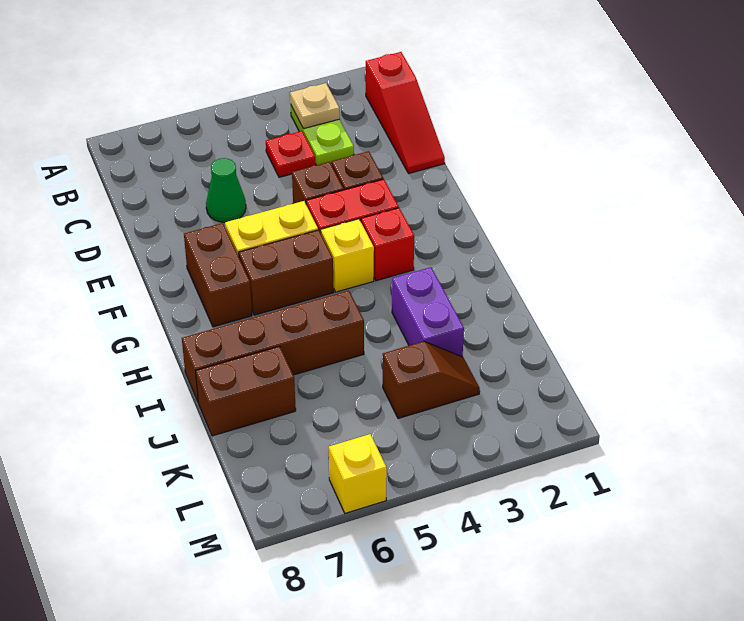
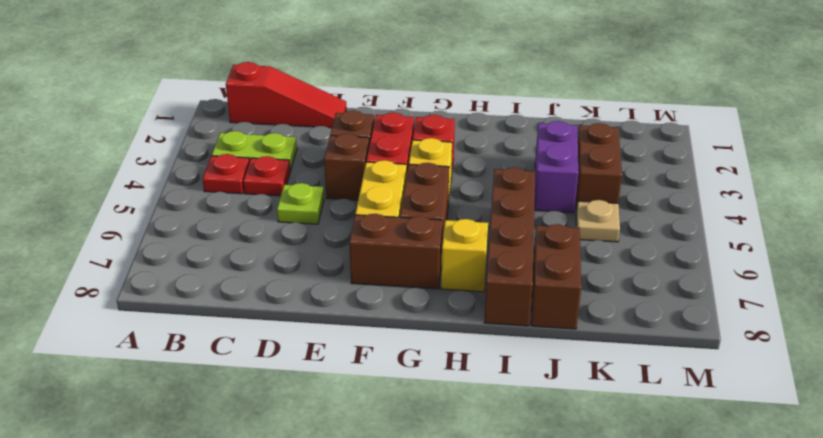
tan 1x1 plate [290,83,340,129] -> tan 1x1 plate moved to [576,200,620,242]
none -> red 1x1 plate [203,154,250,194]
none -> lime 1x1 plate [277,183,324,224]
green 1x1 cone [206,158,246,222] -> none
purple 1x2 brick [392,267,464,357] -> purple 1x2 brick turned to [534,121,578,213]
brown 1x2 slope [383,341,480,418] -> brown 1x2 brick [576,123,622,212]
yellow 1x1 brick [329,434,387,513] -> yellow 1x1 brick moved to [441,219,488,292]

